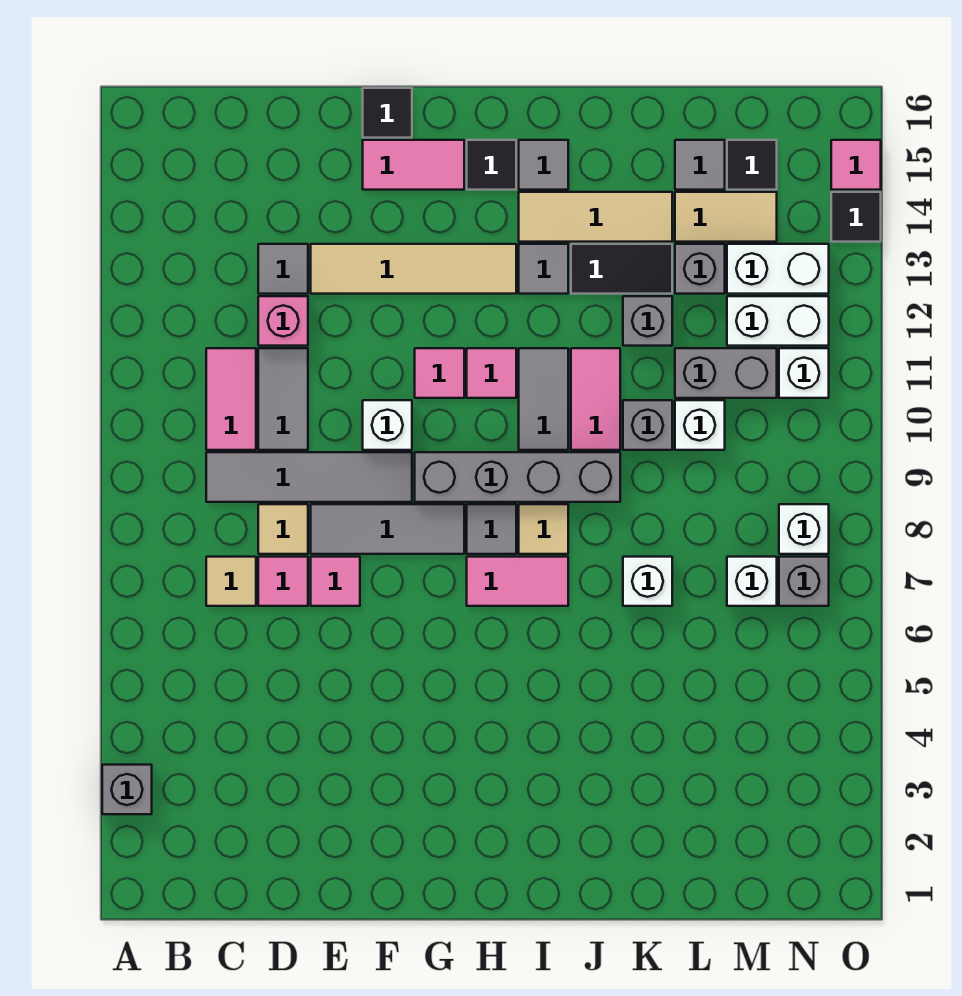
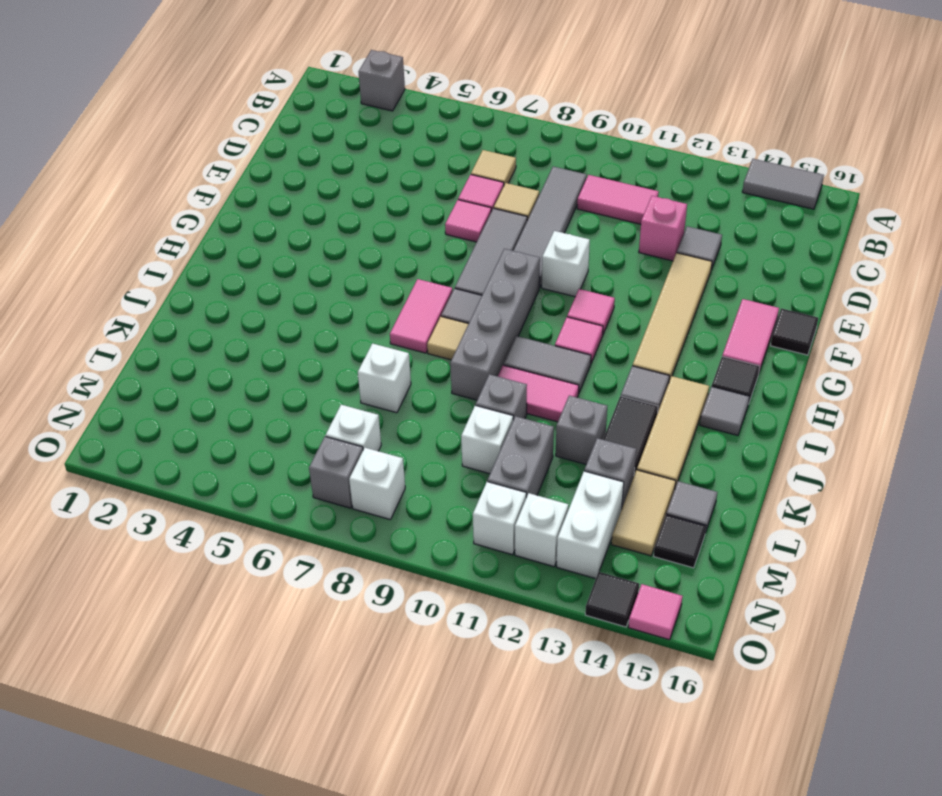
grey 1x2 tile [258,348,308,450] -> grey 1x2 tile moved to [742,159,824,209]
white 1x2 brick [727,296,829,346] -> white 1x1 brick [515,493,568,567]

